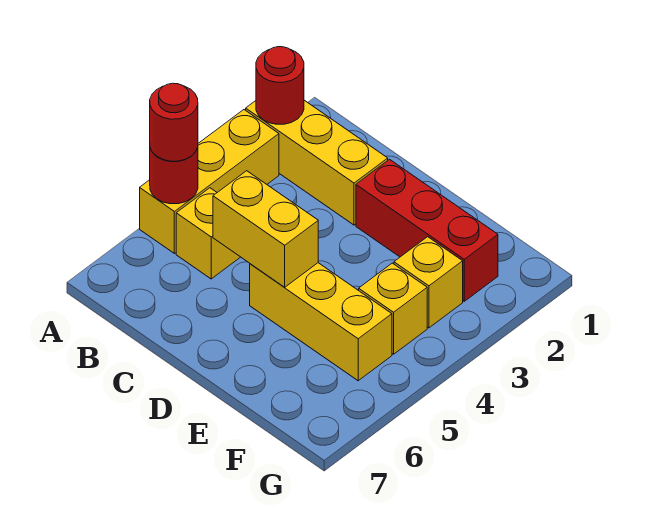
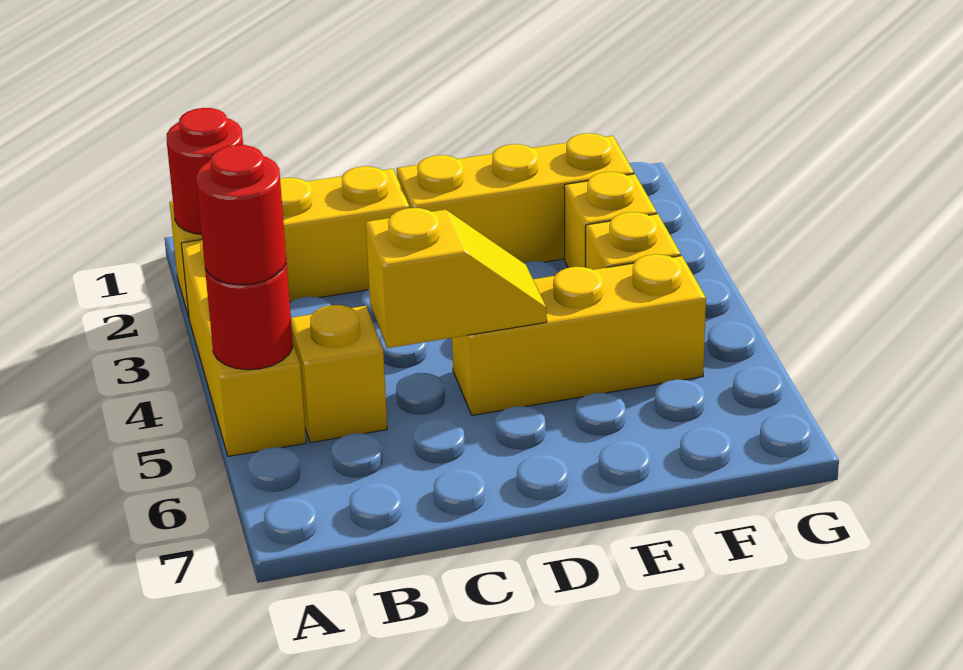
yellow 1x2 brick [213,171,318,287] -> yellow 1x2 slope [366,208,547,348]
red 1x3 brick [356,159,498,301] -> yellow 1x3 brick [397,133,634,263]

